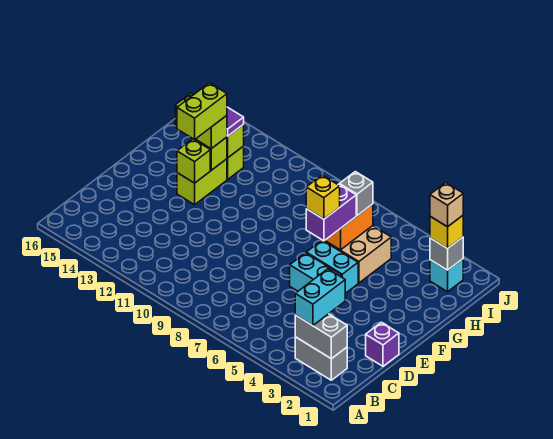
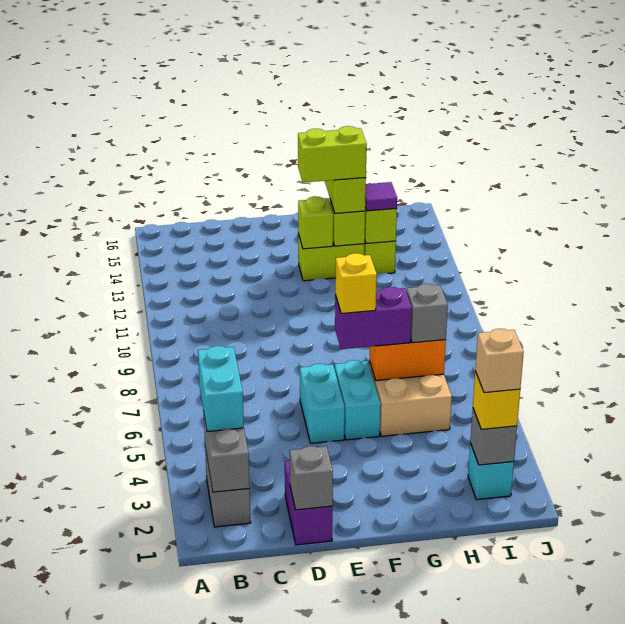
cyan 1x2 brick [295,269,345,326] -> cyan 1x2 brick turned to [198,346,244,432]
purple 1x1 brick [366,322,399,366] -> purple 1x2 brick [285,461,332,545]
none -> grey 1x1 brick [290,446,333,510]

